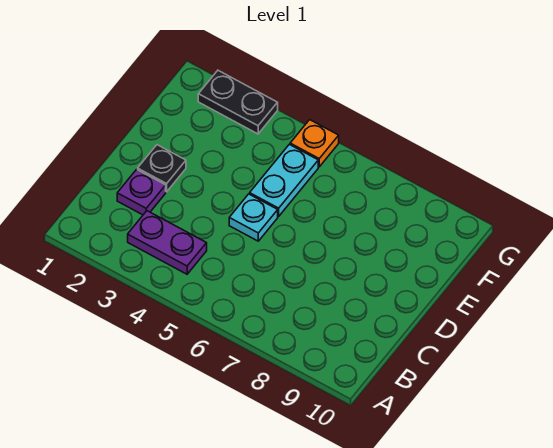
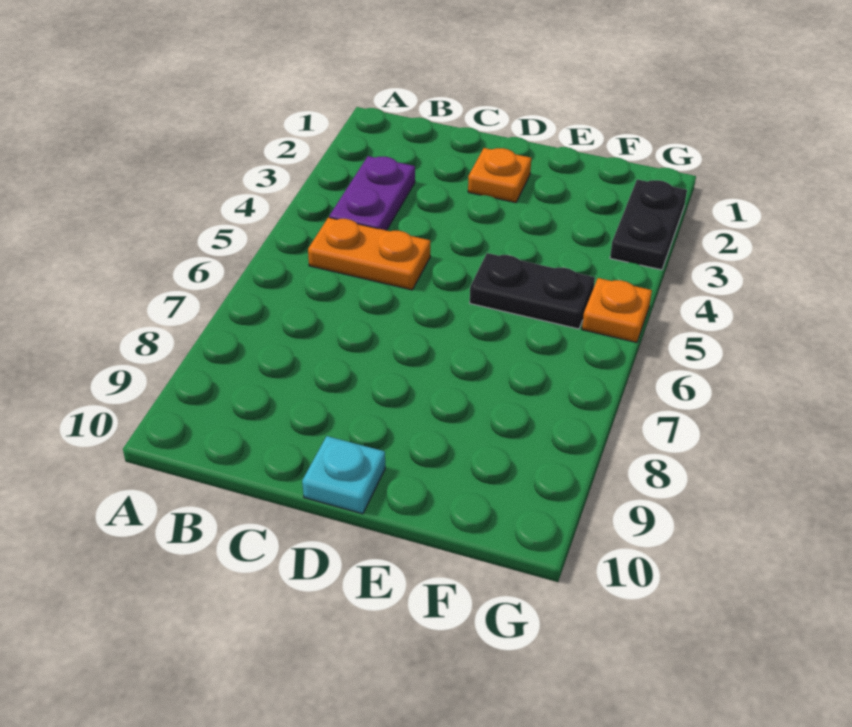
none -> orange 1x2 plate [308,217,430,290]
purple 1x1 plate [117,169,166,215] -> none
black 1x1 plate [138,145,186,192] -> orange 1x1 plate [468,148,531,203]
cyan 1x1 plate [229,194,278,241] -> cyan 1x1 plate moved to [302,436,385,514]
cyan 1x2 plate [250,144,318,216] -> black 1x2 plate [470,253,595,329]

